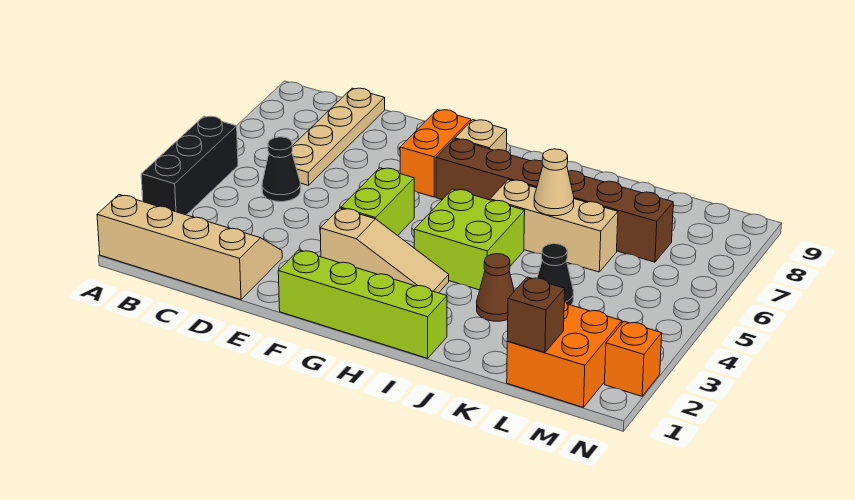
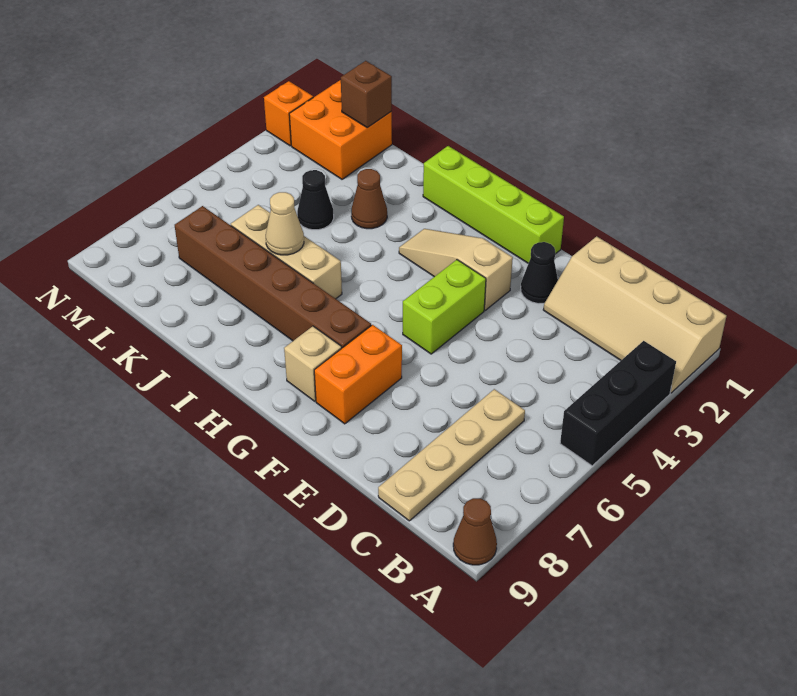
none -> brown 1x1 cone [453,498,497,565]
black 1x1 cone [262,137,301,202] -> black 1x1 cone moved to [521,242,558,304]
lime 2x2 brick [414,189,525,290] -> none

